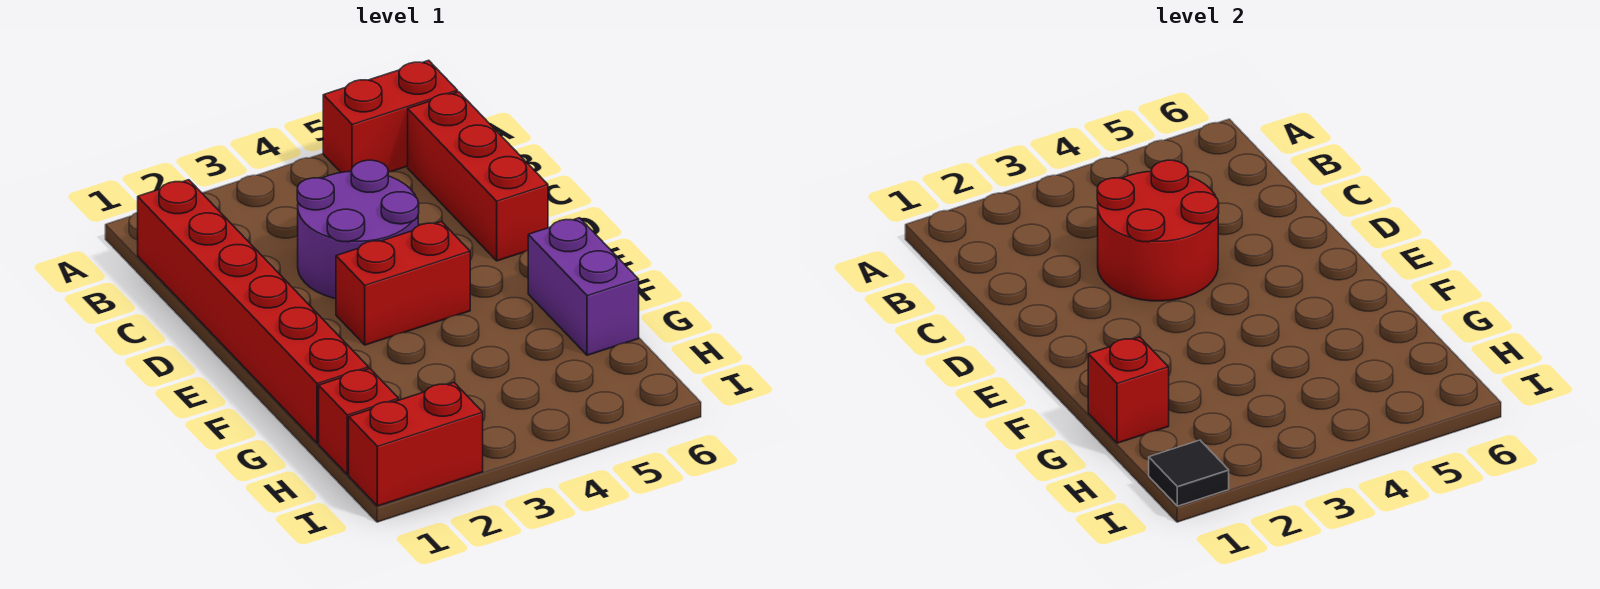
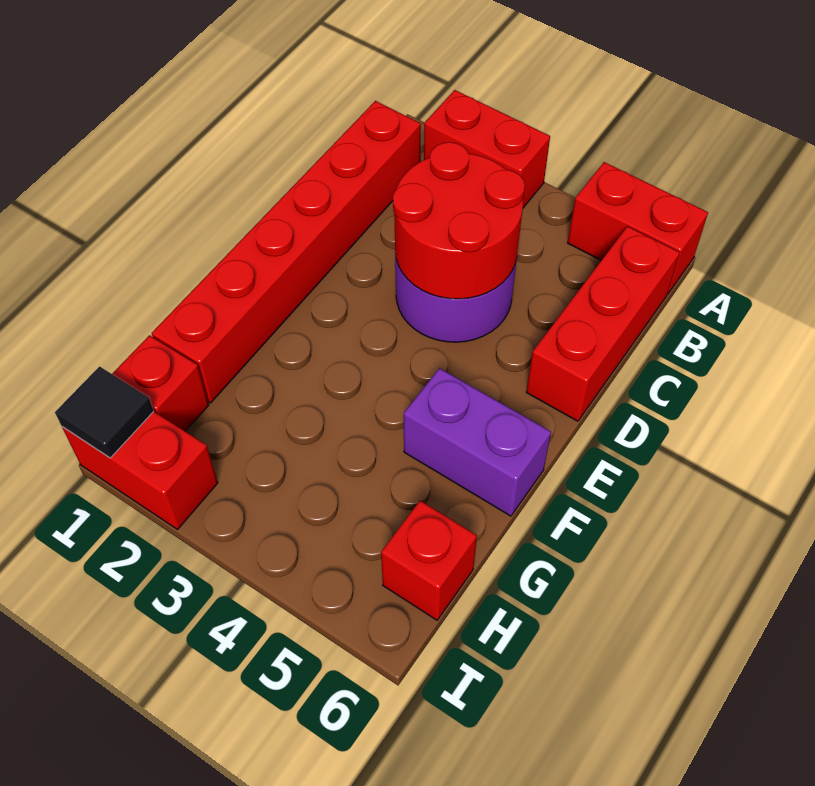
red 1x2 brick [336,221,470,345] -> red 1x2 brick moved to [424,90,550,208]
purple 1x2 brick [528,218,639,355] -> purple 1x2 brick turned to [404,368,551,516]
red 1x1 brick [1088,337,1169,443] -> red 1x1 brick moved to [381,501,477,620]

